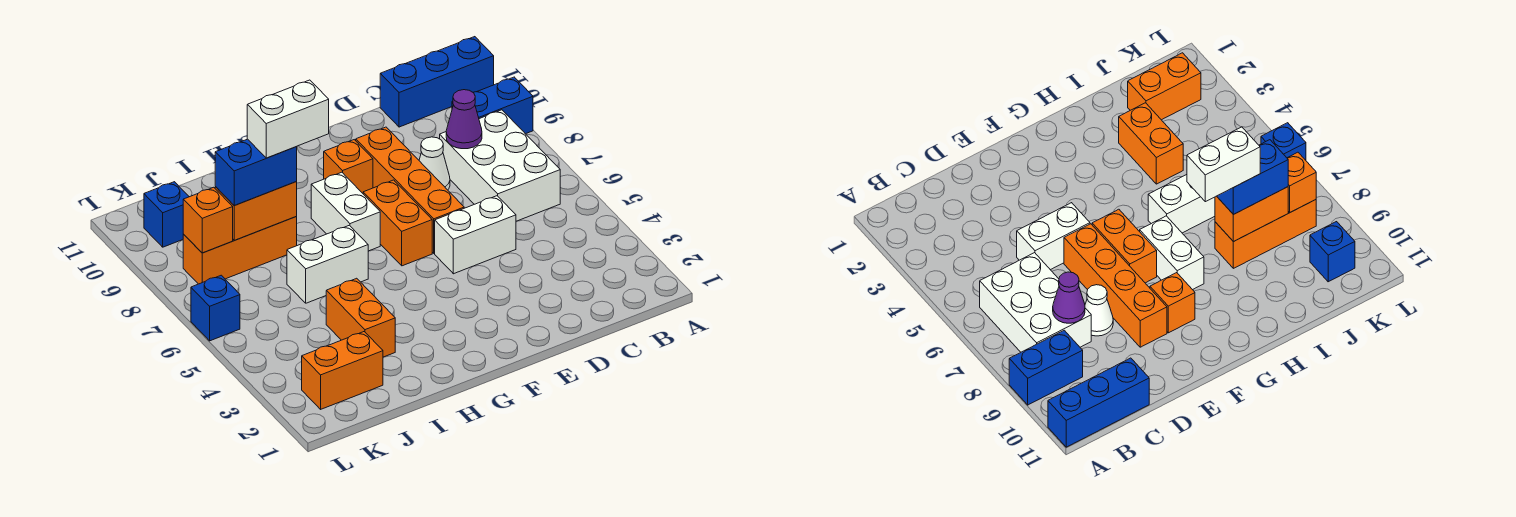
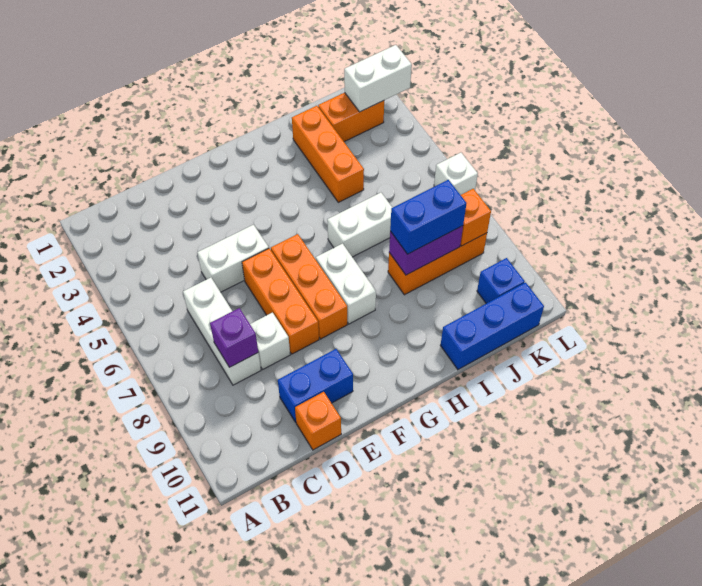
blue 1x2 brick [452,77,533,134] -> blue 1x2 brick moved to [278,349,353,422]
blue 1x3 brick [380,37,494,127] -> blue 1x3 brick moved to [440,283,544,370]
white 2x3 brick [440,110,560,221] -> white 1x3 brick [183,278,261,385]
purple 1x1 cone [446,90,482,149] -> purple 1x1 brick [210,308,258,367]
white 1x1 cone [419,137,450,190] -> white 1x1 brick [250,313,290,370]
orange 1x4 brick [356,127,464,253] -> orange 1x3 brick [242,248,319,354]
orange 1x2 brick [363,180,432,266] -> orange 1x3 brick [271,234,347,339]
orange 1x1 brick [324,140,373,193] -> orange 1x1 brick moved to [295,392,341,450]
white 1x2 brick [247,80,329,158] -> white 1x2 brick moved to [344,45,412,112]
orange 1x2 brick [326,278,395,357] -> orange 1x3 brick [292,106,364,202]
orange 1x2 brick [215,182,297,240] -> purple 1x2 brick [389,226,463,275]
blue 1x1 brick [191,275,240,341] -> white 1x1 brick [434,153,478,195]

